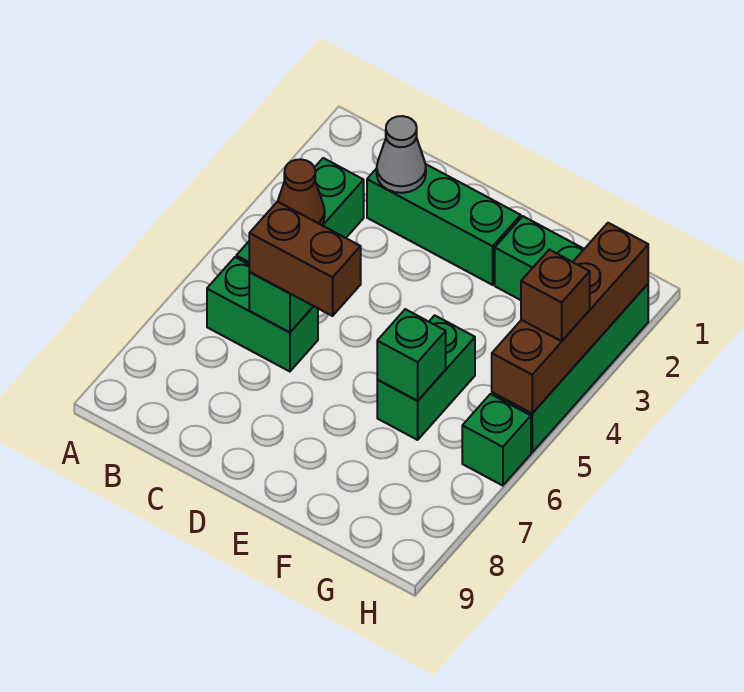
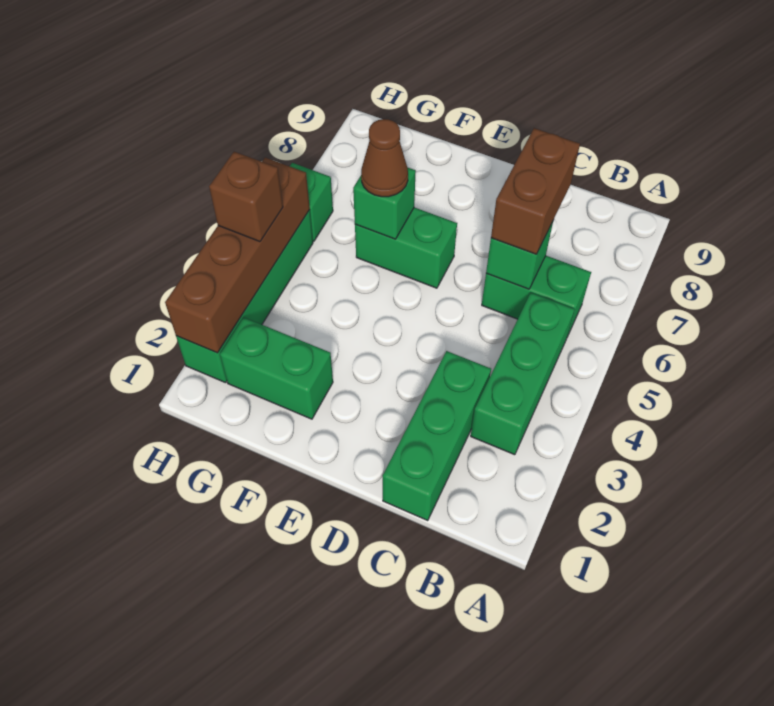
brown 1x1 cone [278,159,325,225] -> brown 1x1 cone moved to [361,119,408,197]
green 1x3 brick [367,164,521,285] -> green 1x3 brick turned to [383,351,491,521]
grey 1x1 cone [377,116,426,193] -> none
brown 1x2 brick [249,202,361,316] -> brown 1x2 brick turned to [491,128,580,254]
green 1x2 brick [377,315,475,440] -> green 1x2 brick turned to [355,207,457,288]

